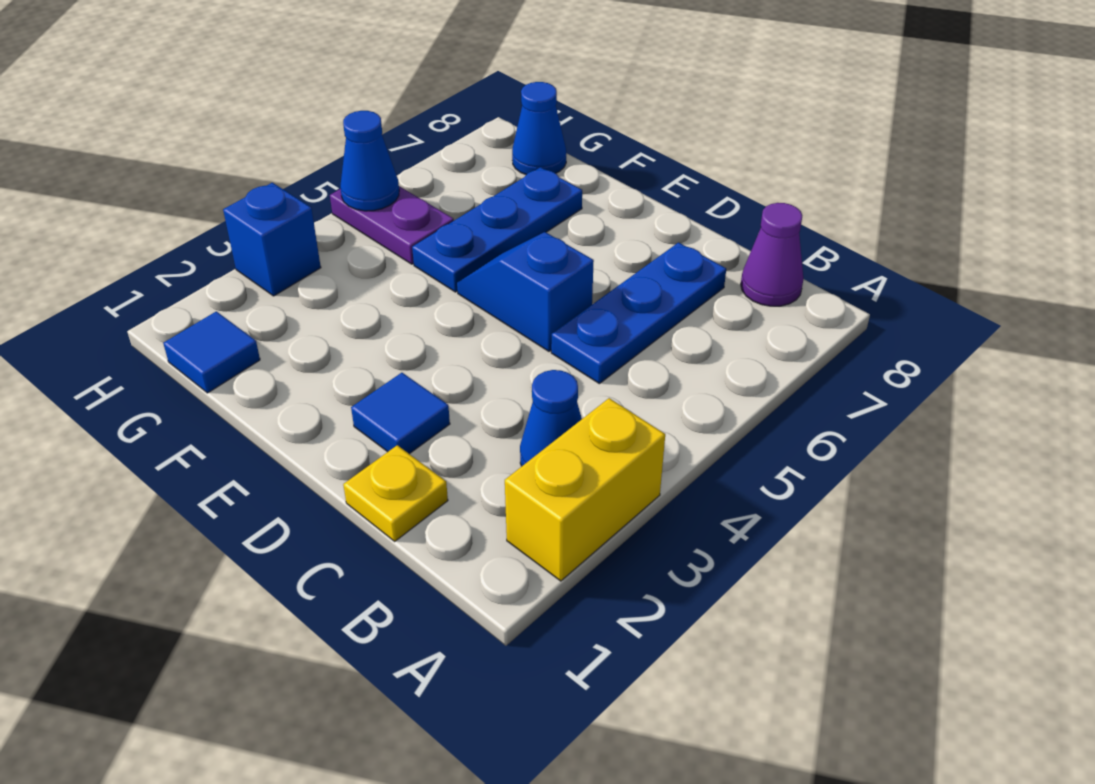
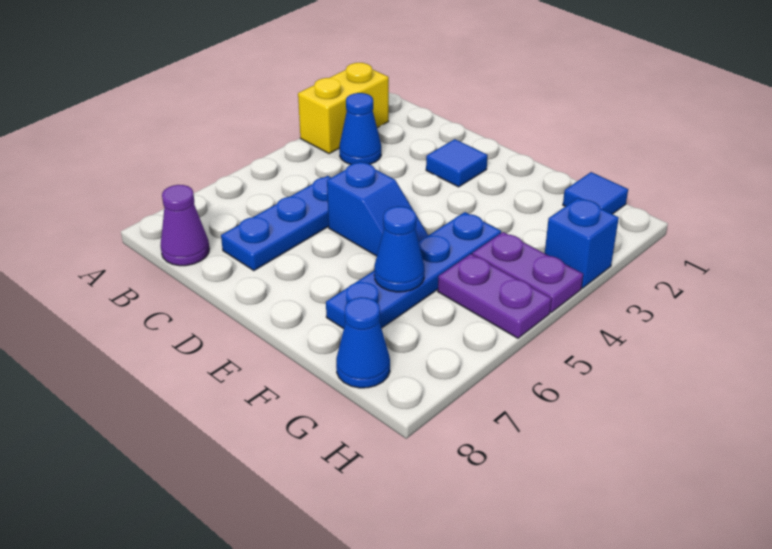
yellow 1x1 plate [343,445,448,541] -> none
blue 1x3 plate [412,167,582,292] -> blue 1x4 plate [326,212,501,329]
none -> purple 1x2 plate [472,232,583,312]
blue 1x1 cone [340,111,399,211] -> blue 1x1 cone moved to [374,206,425,292]

